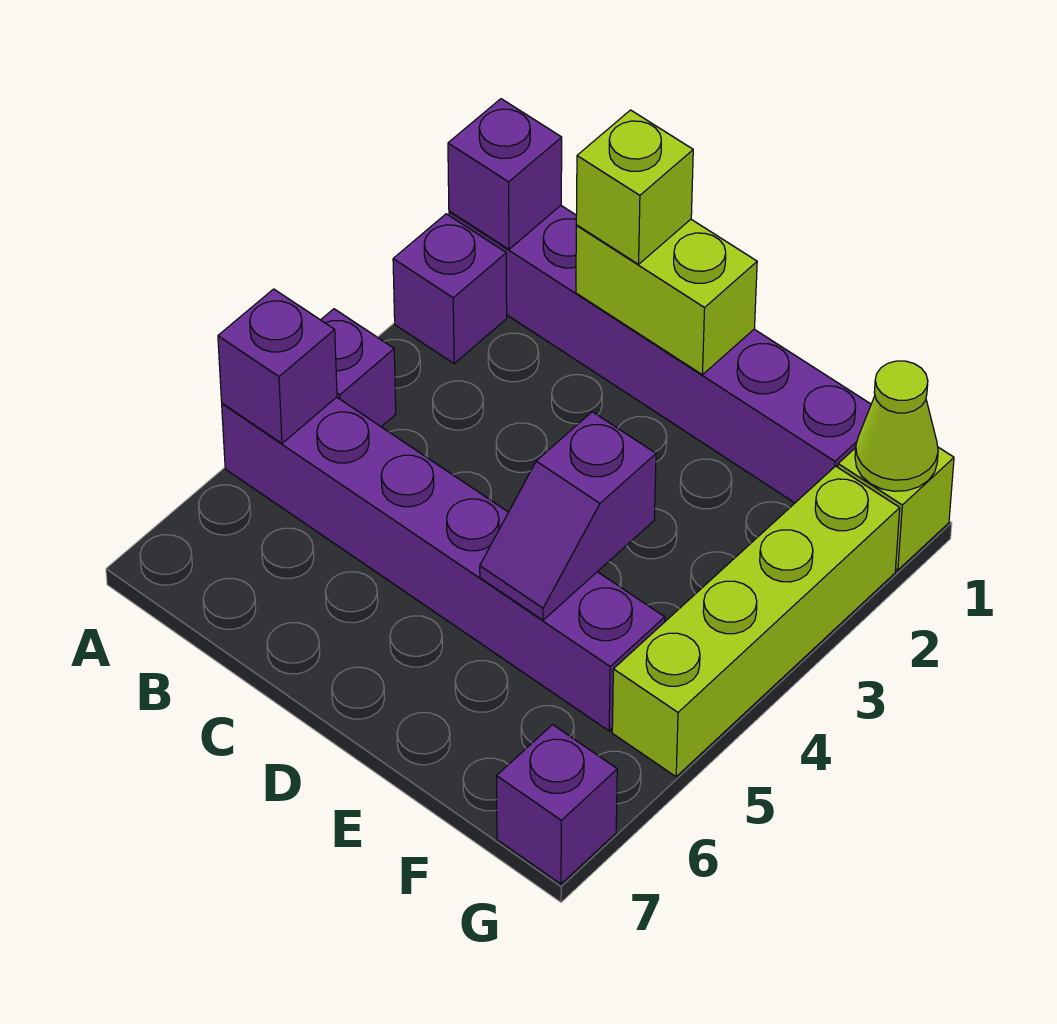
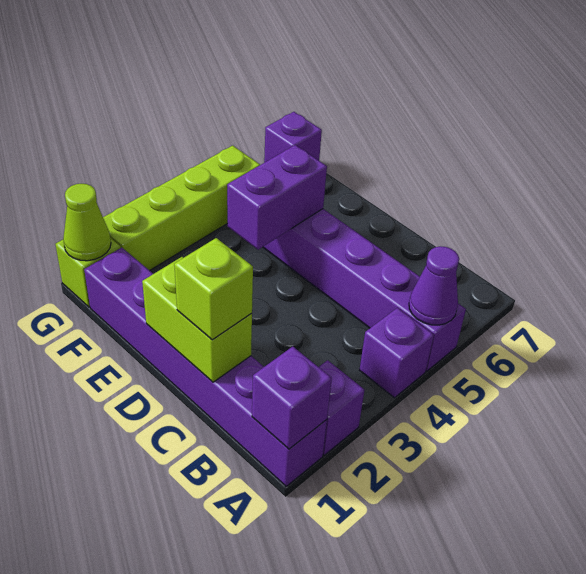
purple 1x1 brick [218,289,337,443] -> purple 1x1 cone [409,246,459,325]
purple 1x2 slope [480,412,656,620] -> purple 1x2 brick [227,145,327,250]

